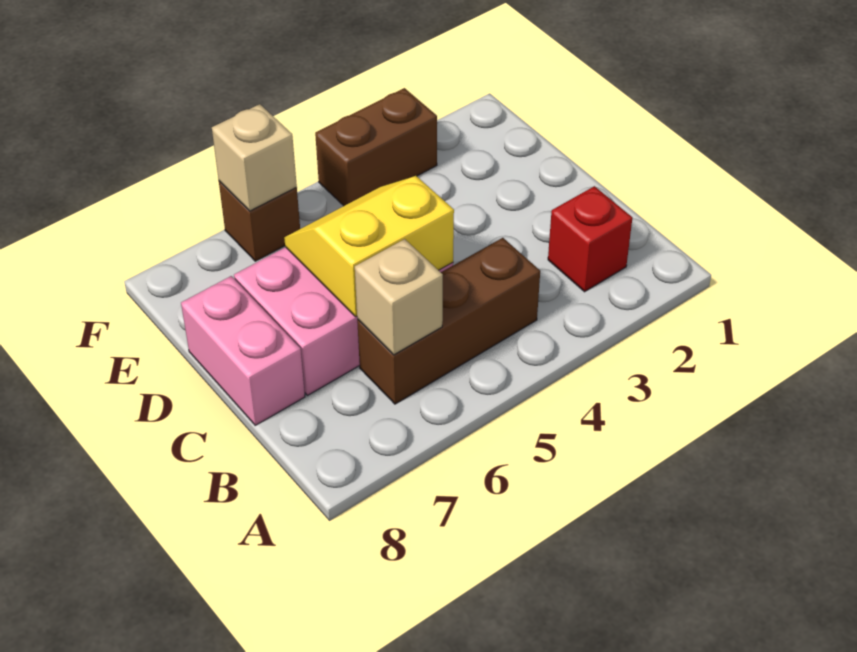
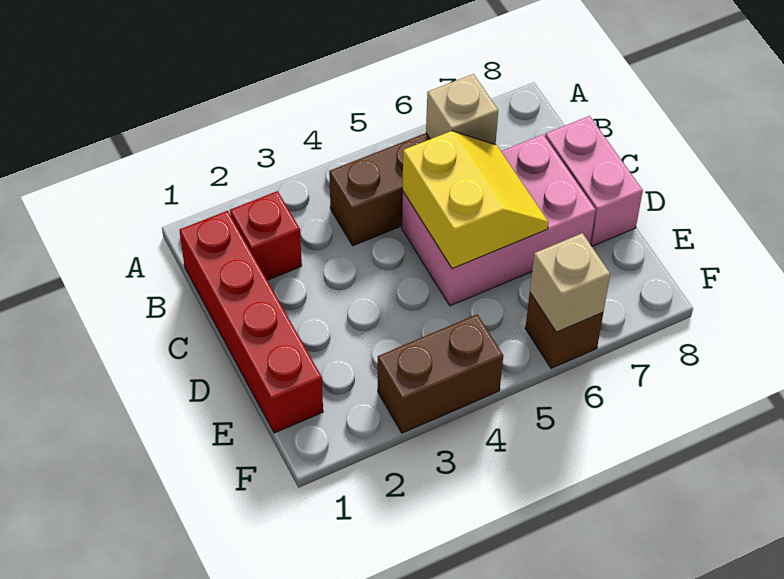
none -> red 1x4 brick [179,211,323,433]
yellow 2x2 slope [284,176,454,317] -> yellow 2x2 slope turned to [402,131,549,268]

